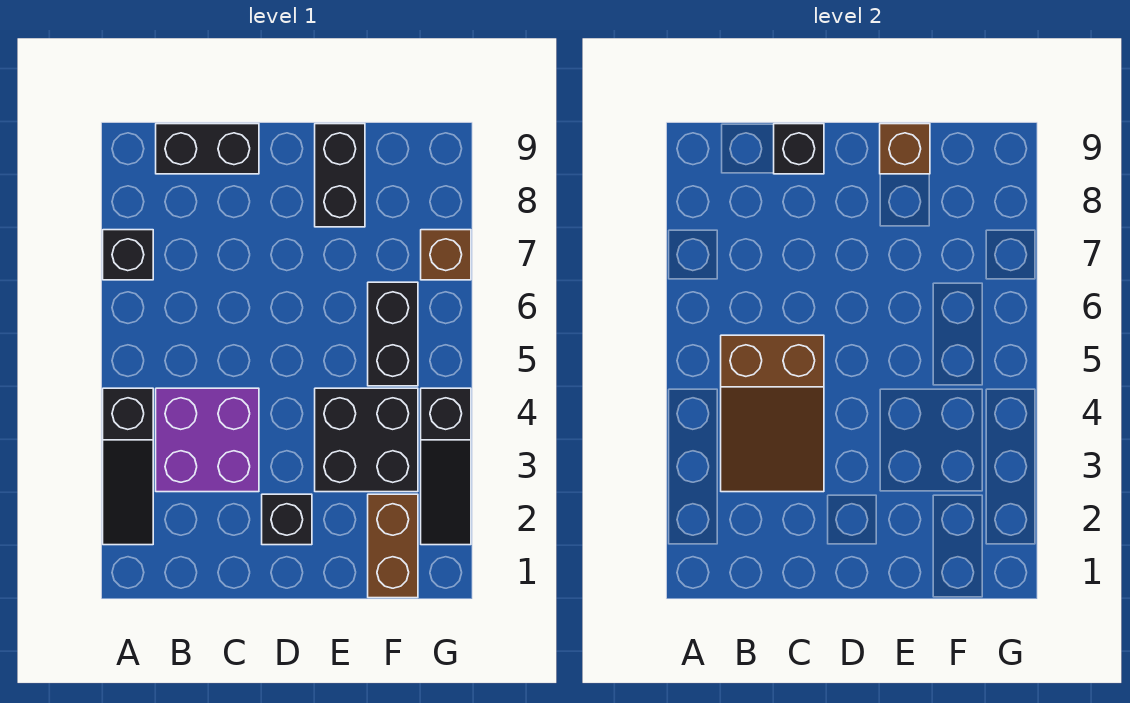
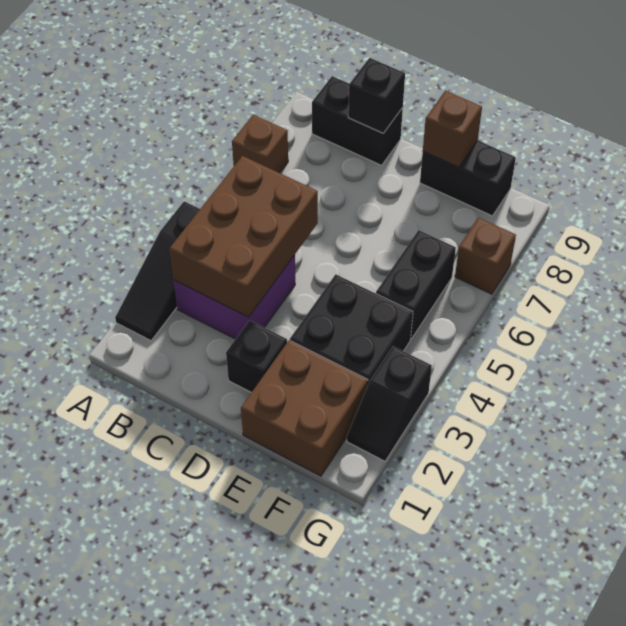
black 1x1 brick [103,230,153,280] -> brown 1x1 brick [232,115,288,173]
brown 2x3 slope [721,335,824,492] -> brown 2x3 brick [169,156,318,317]
black 1x2 brick [315,124,365,227] -> black 1x2 brick turned to [420,140,516,216]
brown 1x2 brick [368,494,418,598] -> brown 2x2 brick [241,340,368,476]
black 1x3 slope [421,388,471,545] -> black 1x2 slope [347,346,432,461]

